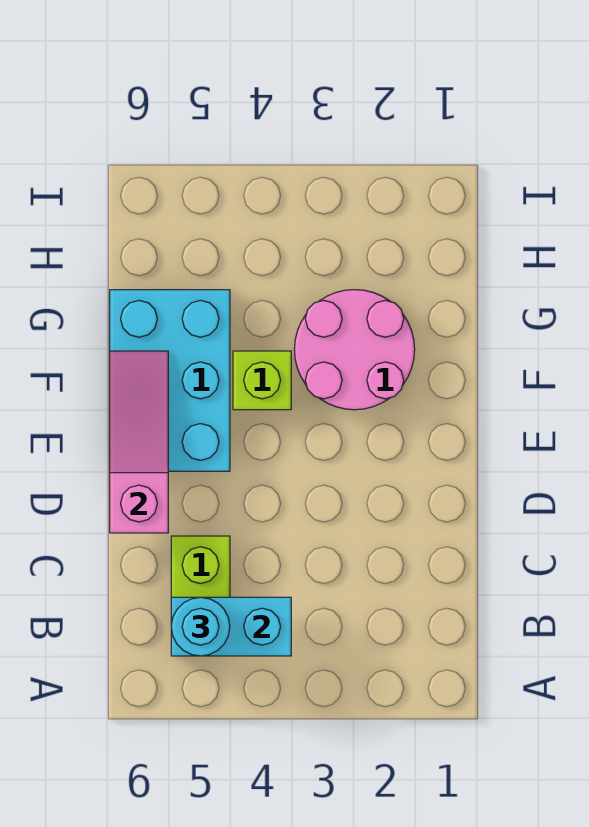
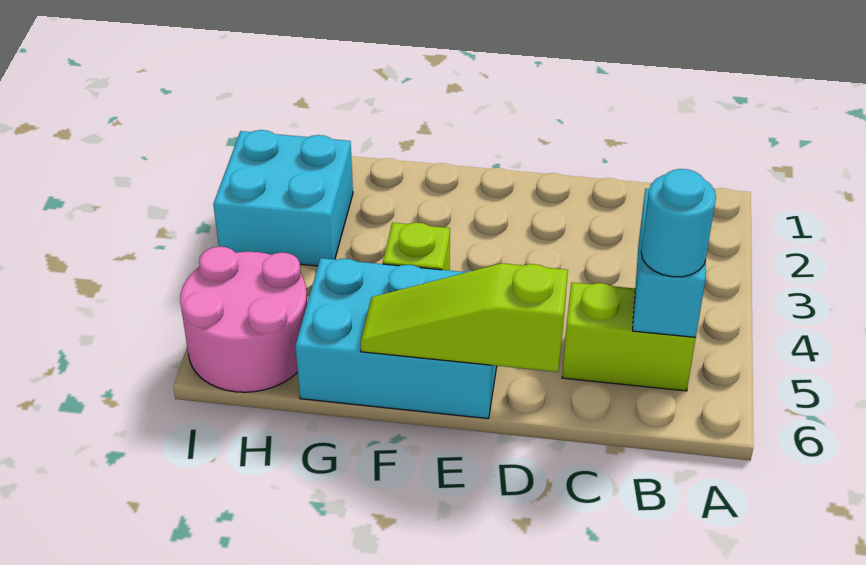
pink 1x3 slope [110,351,168,533] -> lime 1x3 slope [361,263,568,372]
pink 2x2 round brick [294,290,415,410] -> pink 2x2 round brick moved to [180,247,307,392]
none -> cyan 2x2 brick [213,130,353,266]

